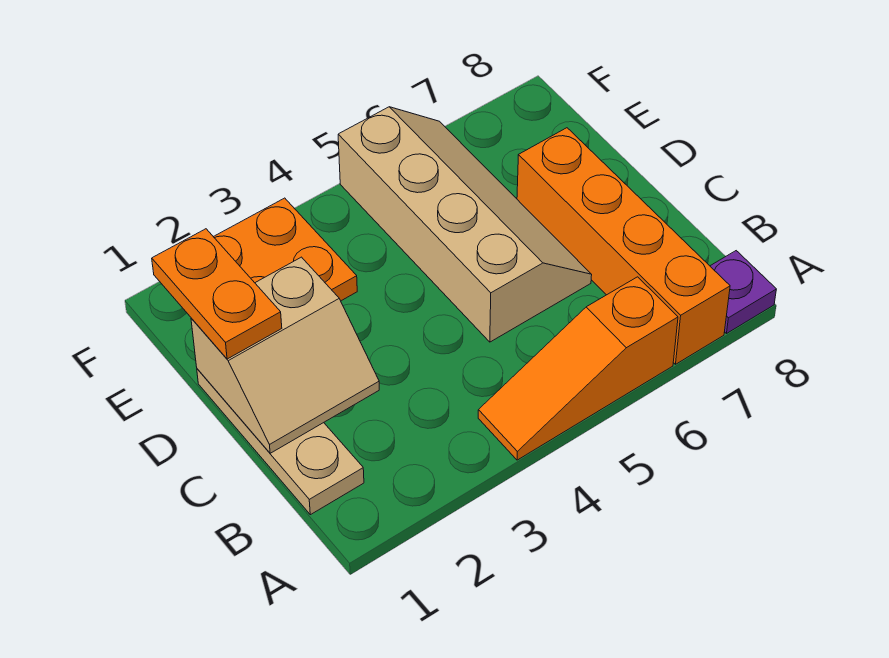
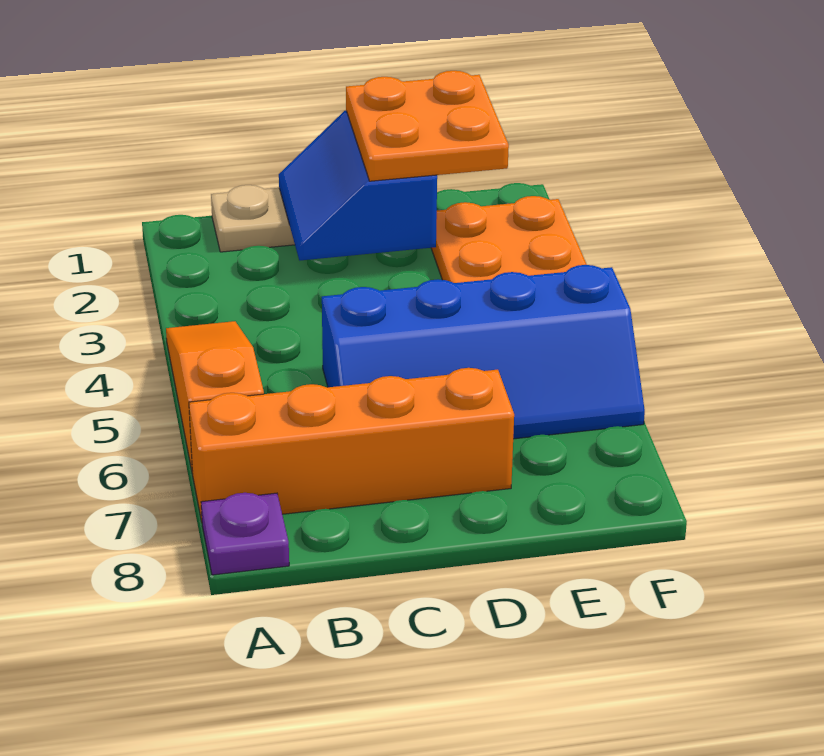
tan 2x2 slope [191,257,379,453] -> blue 2x2 slope [279,111,437,260]
tan 2x4 slope [338,107,592,342] -> blue 2x4 slope [322,265,645,439]
orange 1x2 plate [152,229,282,359] -> orange 2x2 plate [346,71,509,181]

